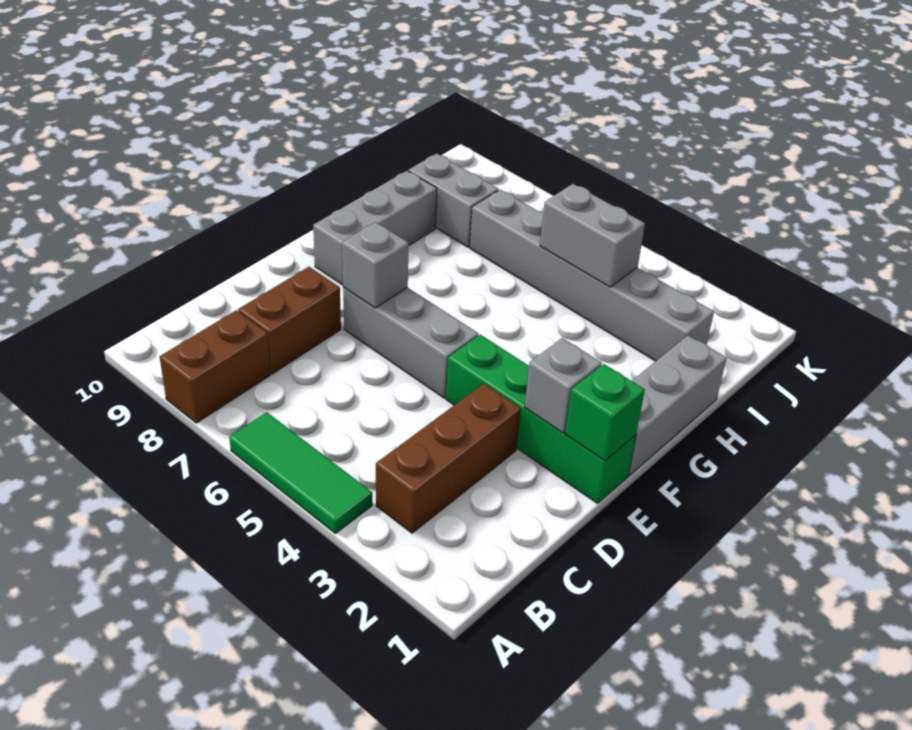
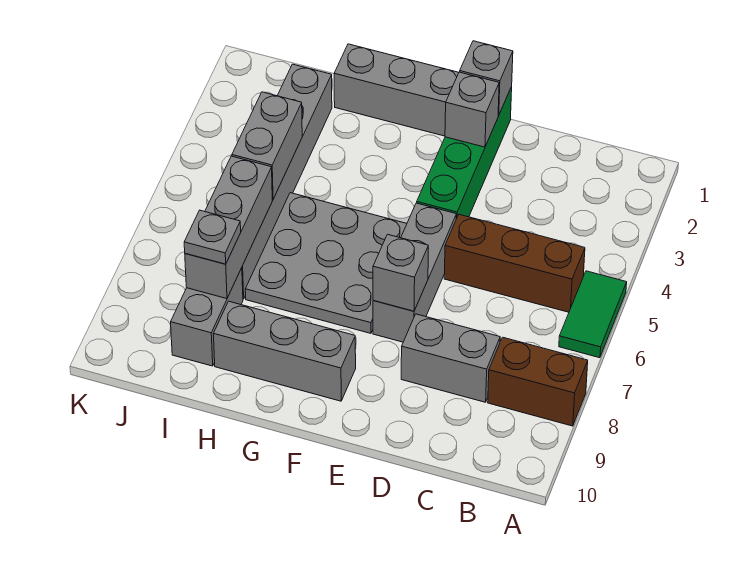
green 1x3 tile [229,412,372,533] -> green 1x2 tile [559,271,627,358]
brown 1x3 brick [376,384,521,533] -> brown 1x3 brick moved to [444,215,585,312]
brown 1x2 brick [238,267,341,374] -> grey 1x2 brick [401,314,500,402]
green 1x1 brick [565,364,645,461] -> grey 1x1 brick [460,41,513,115]
none -> grey 3x3 plate [245,193,407,333]
none -> grey 1x3 brick [185,156,272,299]
none -> grey 1x1 plate [184,210,241,264]

